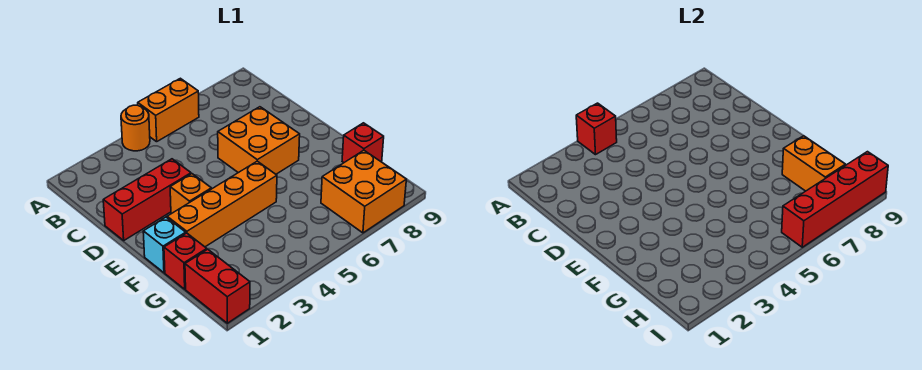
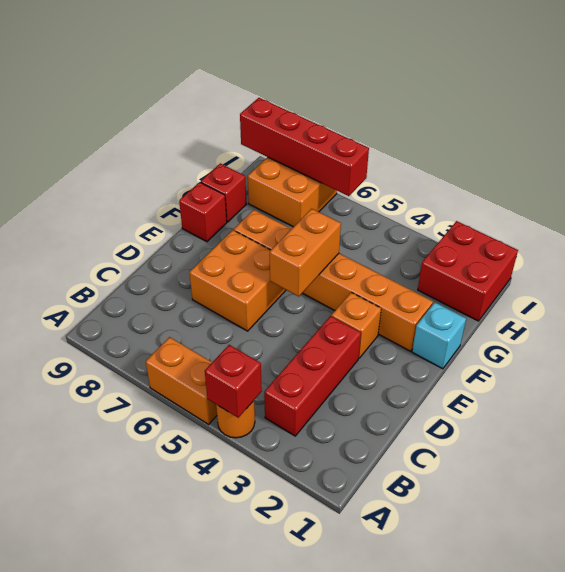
red 1x3 brick [103,159,191,240] -> red 1x3 brick turned to [264,316,361,436]
orange 1x4 brick [167,161,277,247] -> orange 1x6 brick [234,210,433,351]
red 1x1 brick [164,233,207,289] -> red 1x1 brick moved to [179,182,227,242]
orange 1x2 brick [782,136,845,191] -> orange 1x2 brick moved to [270,209,341,297]
red 1x2 brick [185,249,250,323] -> red 2x2 brick [418,221,518,321]

